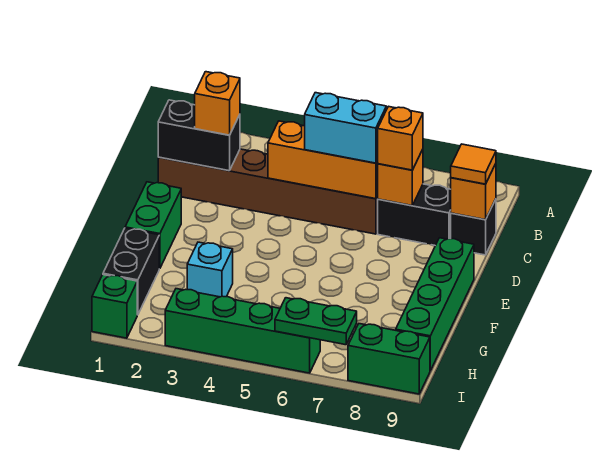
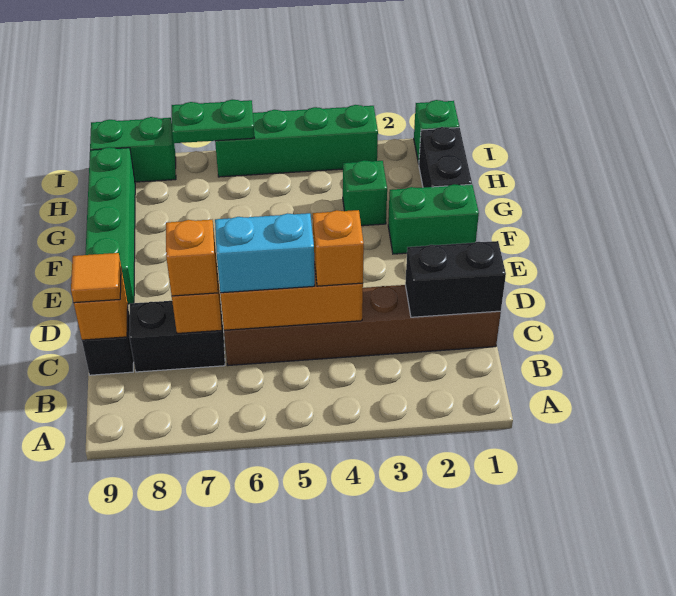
orange 1x1 brick [195,72,240,135] -> orange 1x1 brick moved to [313,210,364,286]
green 1x2 brick [125,182,181,269] -> green 1x2 brick turned to [388,184,479,254]
cyan 1x1 brick [187,242,233,297] -> green 1x1 brick [343,160,387,226]

